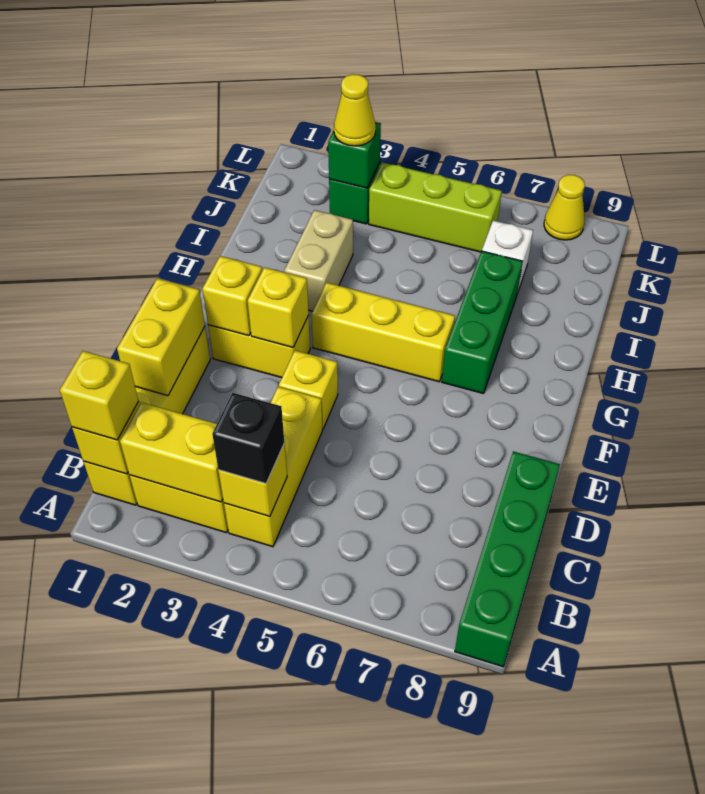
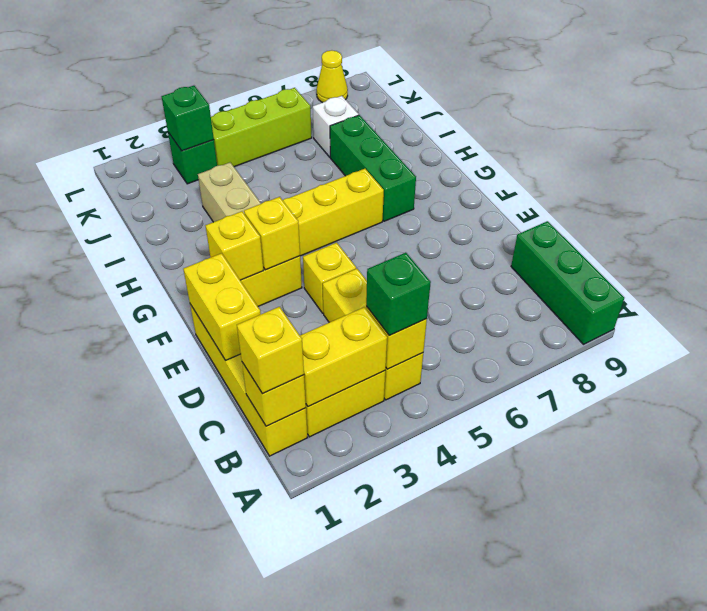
green 1x4 brick [455,451,560,667] -> green 1x3 brick [511,221,624,344]
black 1x1 brick [212,393,284,483] -> green 1x1 brick [366,253,431,335]
yellow 1x1 cone [334,74,376,146] -> none

